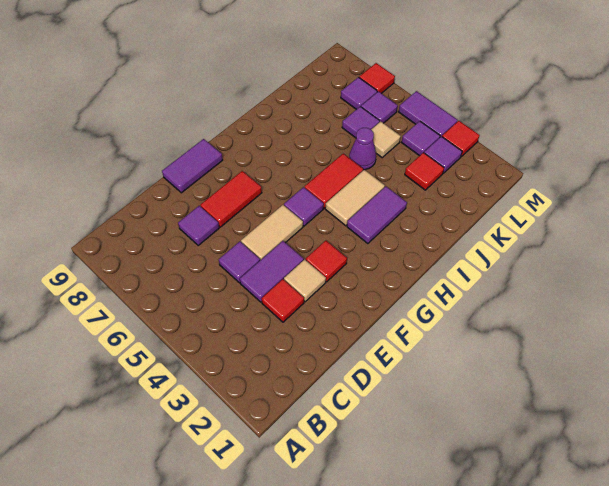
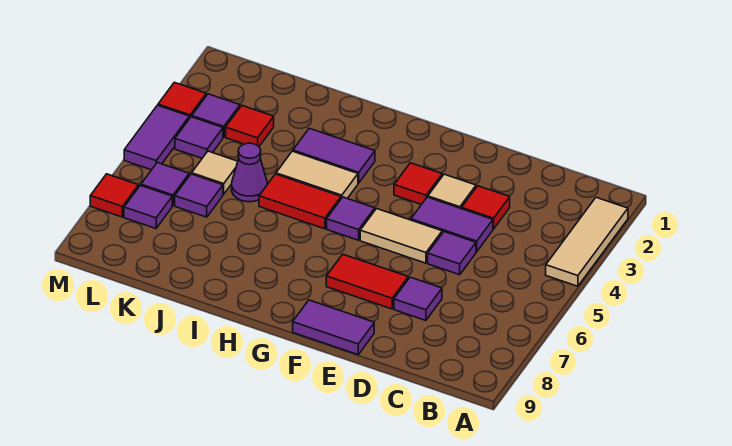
none -> tan 1x3 tile [546,197,628,286]

